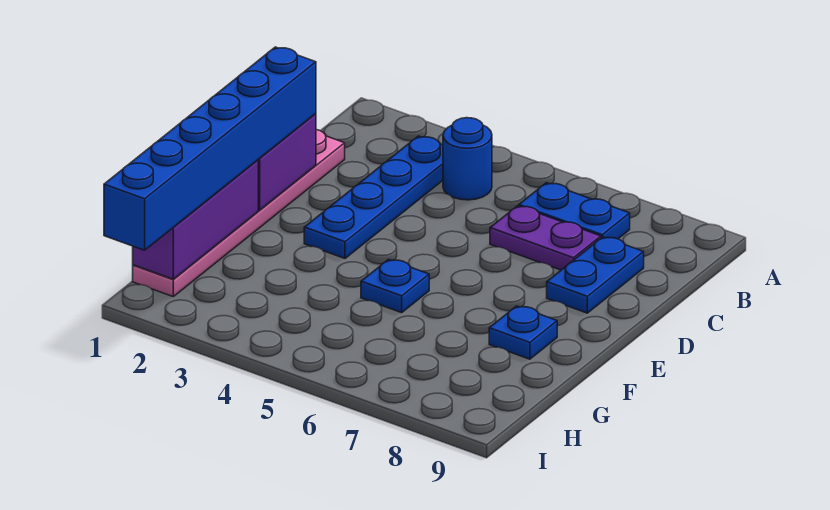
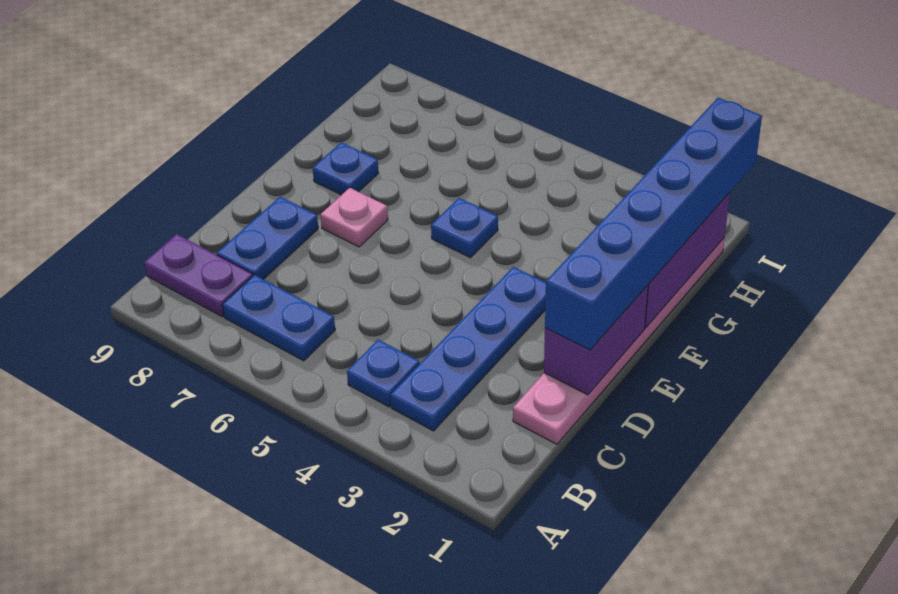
blue 1x1 round brick [443,118,492,200] -> blue 1x1 plate [347,340,420,407]
purple 1x2 plate [490,206,601,270] -> purple 1x2 plate moved to [144,234,253,317]
none -> pink 1x1 plate [320,188,388,247]

